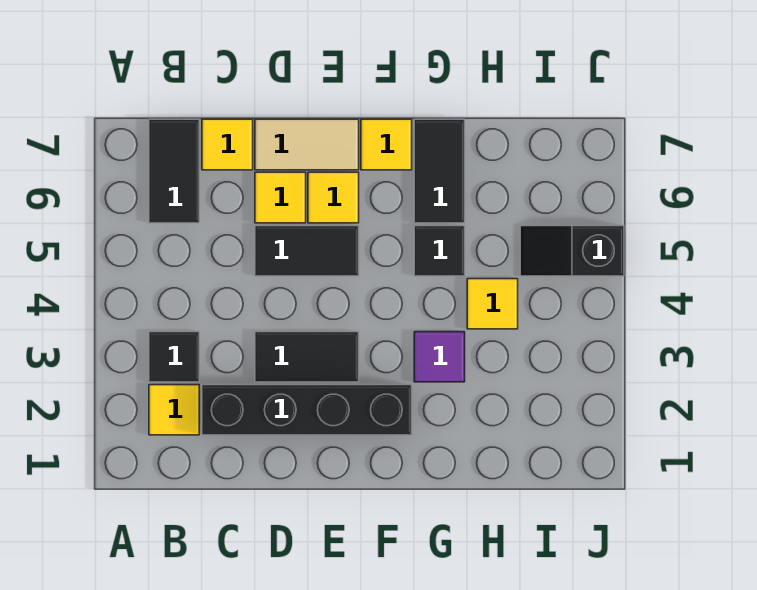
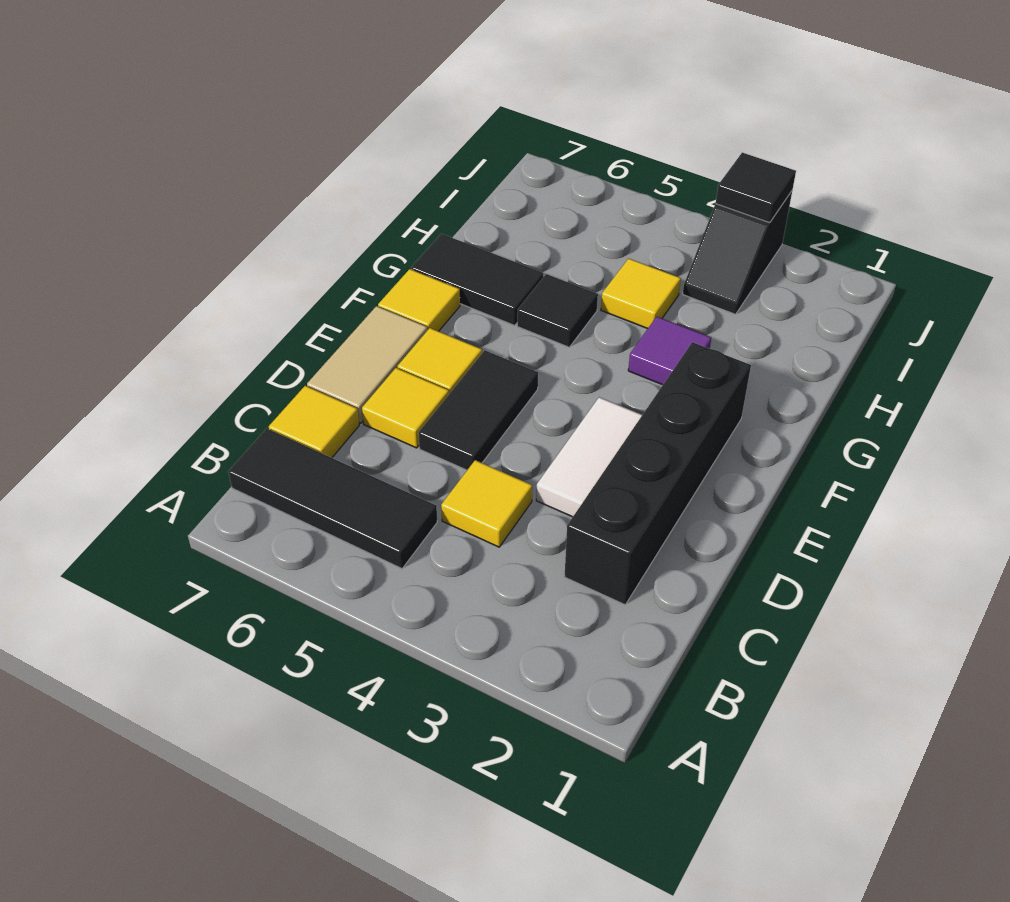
yellow 1x1 tile [149,385,199,435] -> yellow 1x1 tile moved to [441,460,532,547]
black 1x1 tile [149,332,199,382] -> black 1x1 tile moved to [716,152,796,223]
black 1x2 tile [149,119,199,223] -> black 1x3 tile [228,429,437,569]
black 1x2 tile [255,332,359,382] -> white 1x2 tile [536,397,642,517]
black 1x2 slope [520,226,624,276] -> black 1x2 slope moved to [683,191,792,314]

